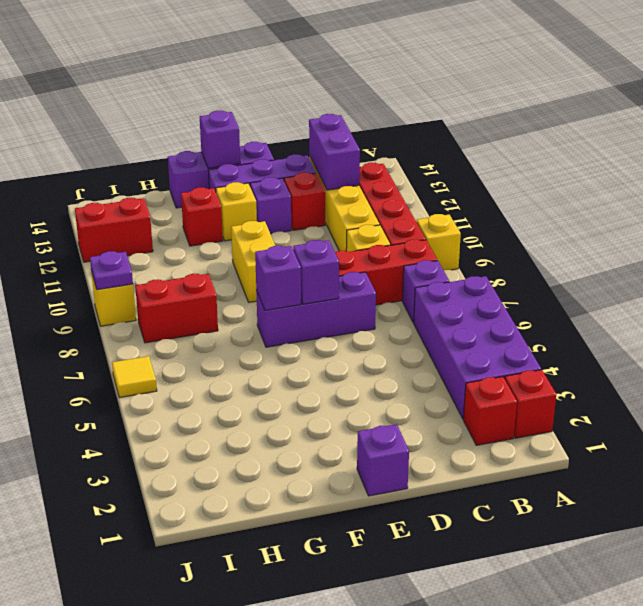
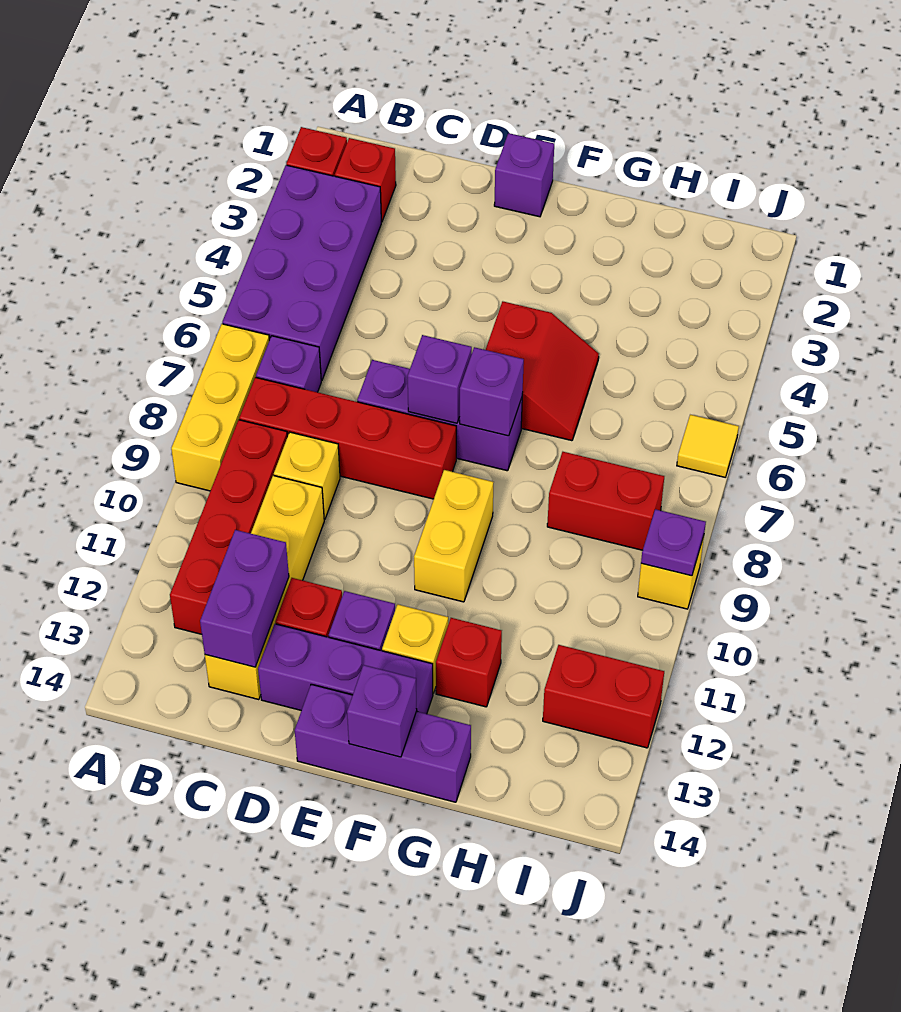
yellow 1x1 brick [417,214,461,270] -> yellow 1x3 brick [171,324,269,491]
none -> red 2x2 slope [486,301,599,441]

